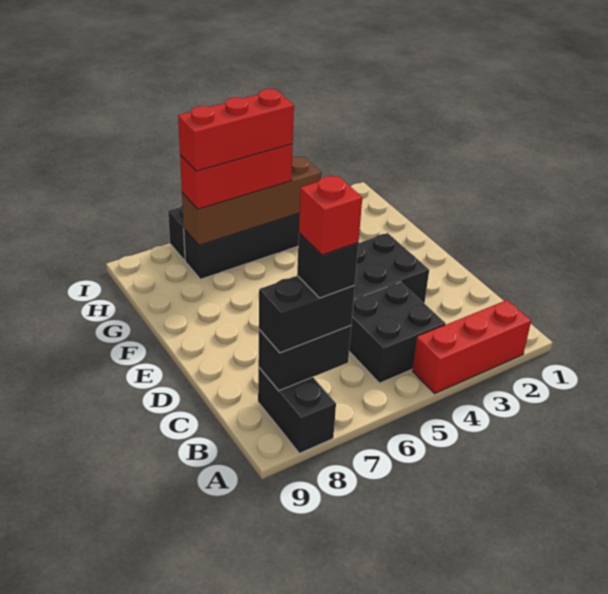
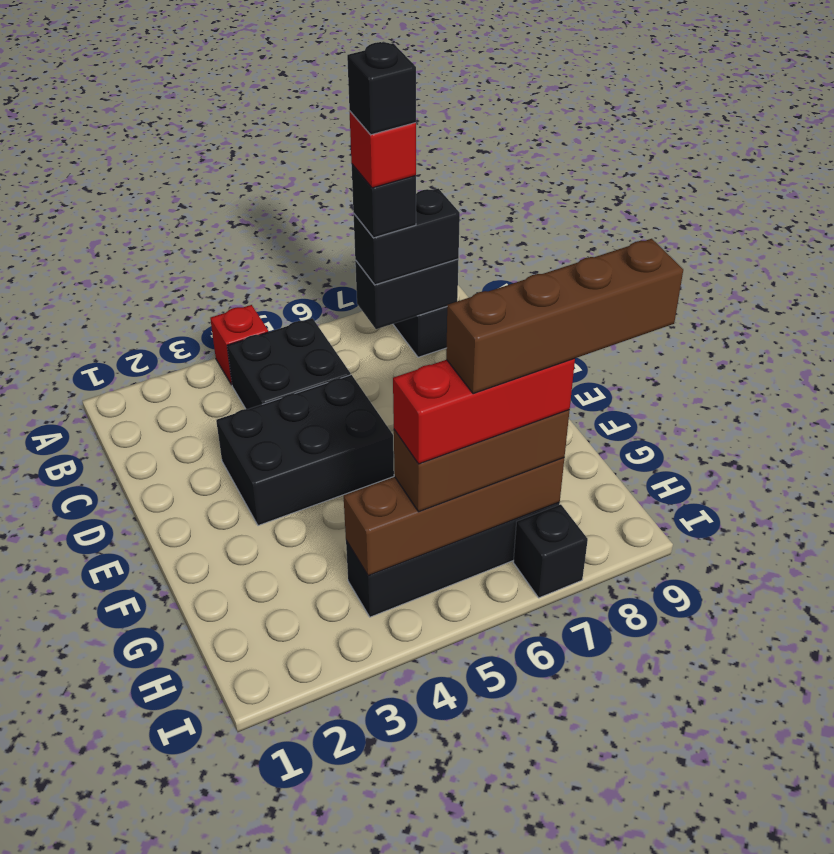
red 1x3 brick [412,300,531,393] -> red 1x1 brick [210,305,268,385]
none -> black 1x1 brick [347,42,416,135]
red 1x3 brick [180,144,293,209] -> brown 1x3 brick [394,410,570,512]
none -> brown 1x4 brick [446,239,683,394]

